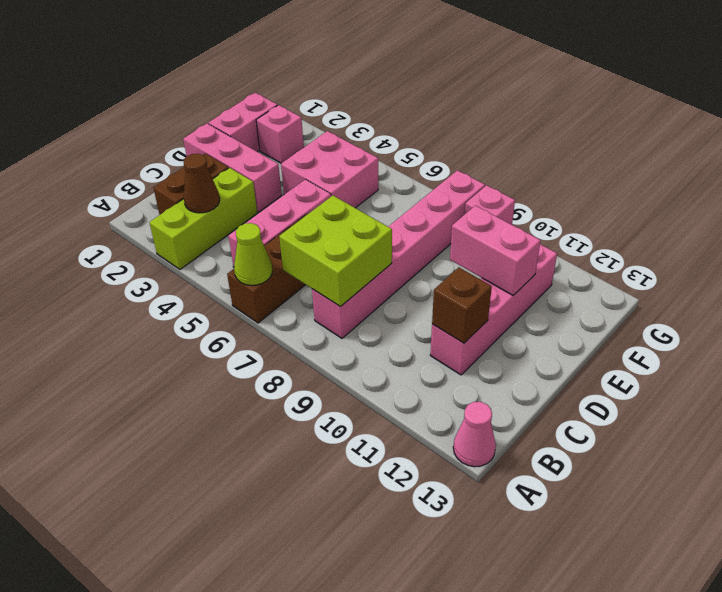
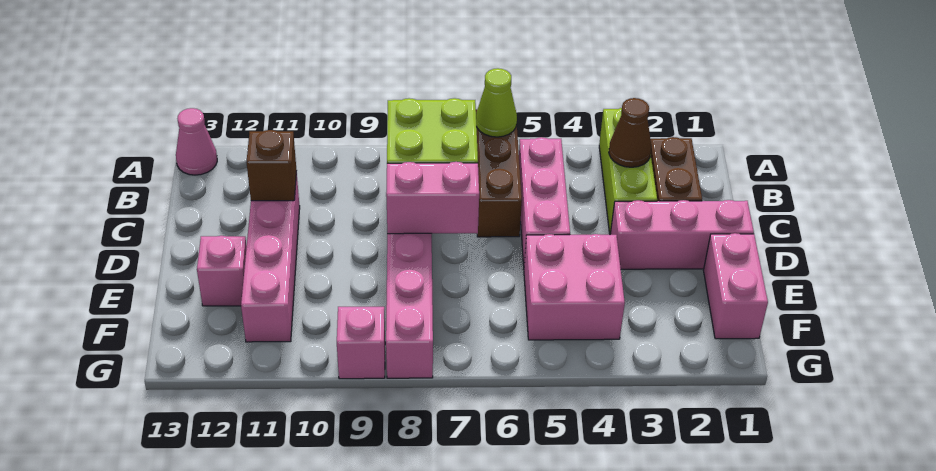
pink 1x2 brick [450,206,541,295] -> pink 1x2 brick moved to [386,162,479,234]
pink 1x1 brick [256,105,304,163] -> pink 1x1 brick moved to [197,236,247,306]

